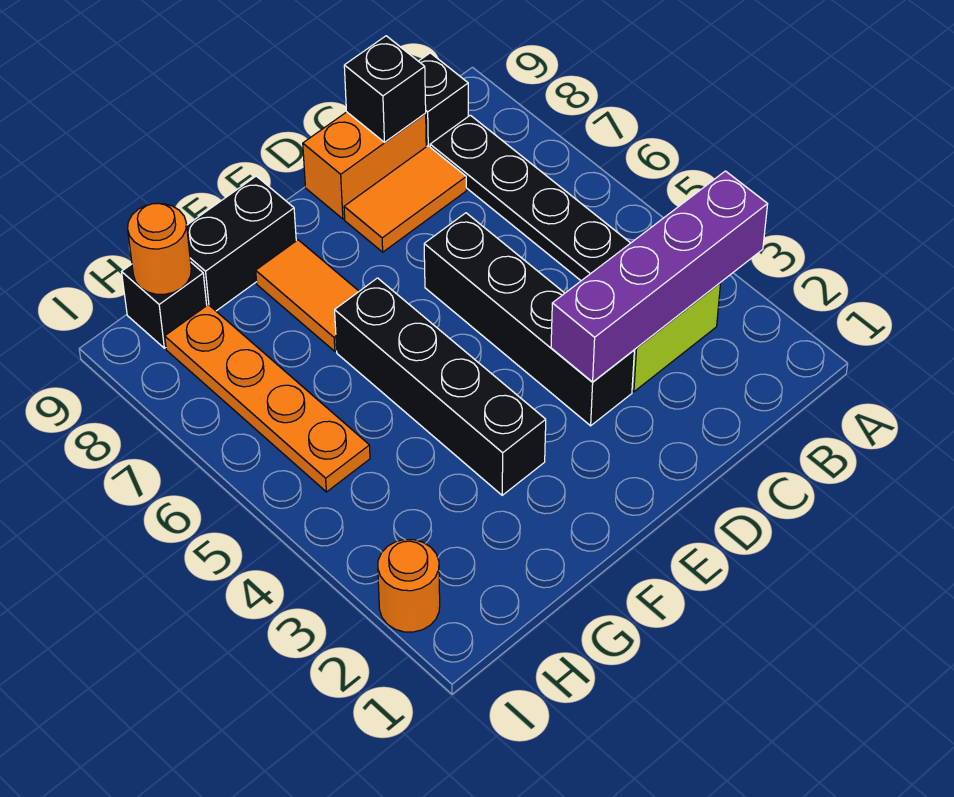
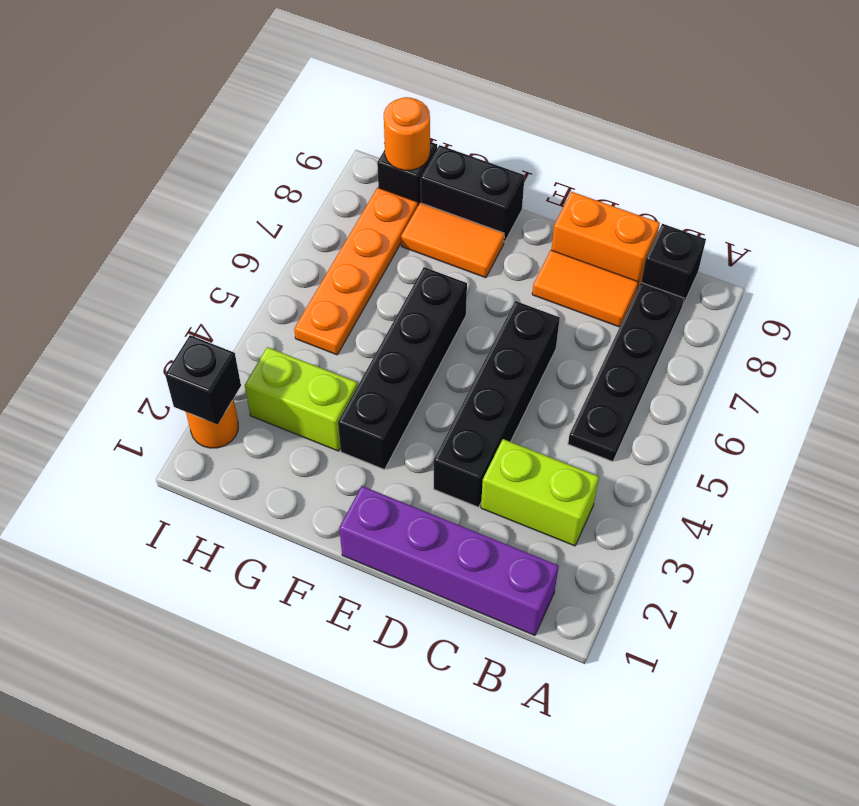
purple 1x4 brick [551,171,768,382] -> purple 1x4 brick moved to [339,486,559,635]
black 1x1 brick [344,36,426,142] -> black 1x1 brick moved to [165,335,241,425]
orange 1x2 tile [256,240,359,351] -> orange 1x2 tile turned to [401,203,504,278]
none -> lime 1x2 brick [245,347,358,451]

